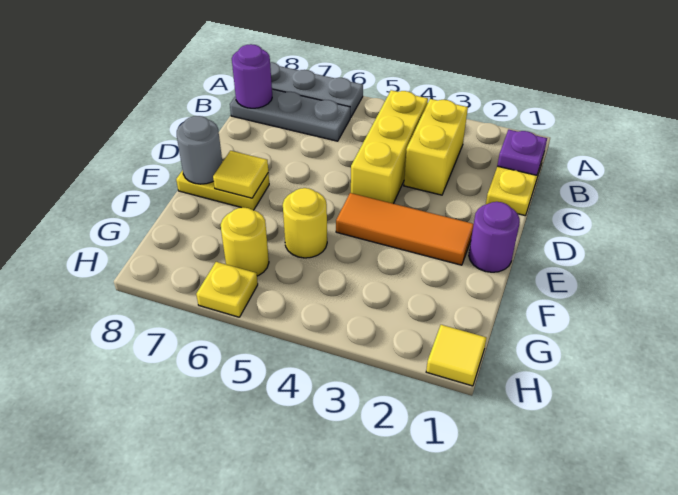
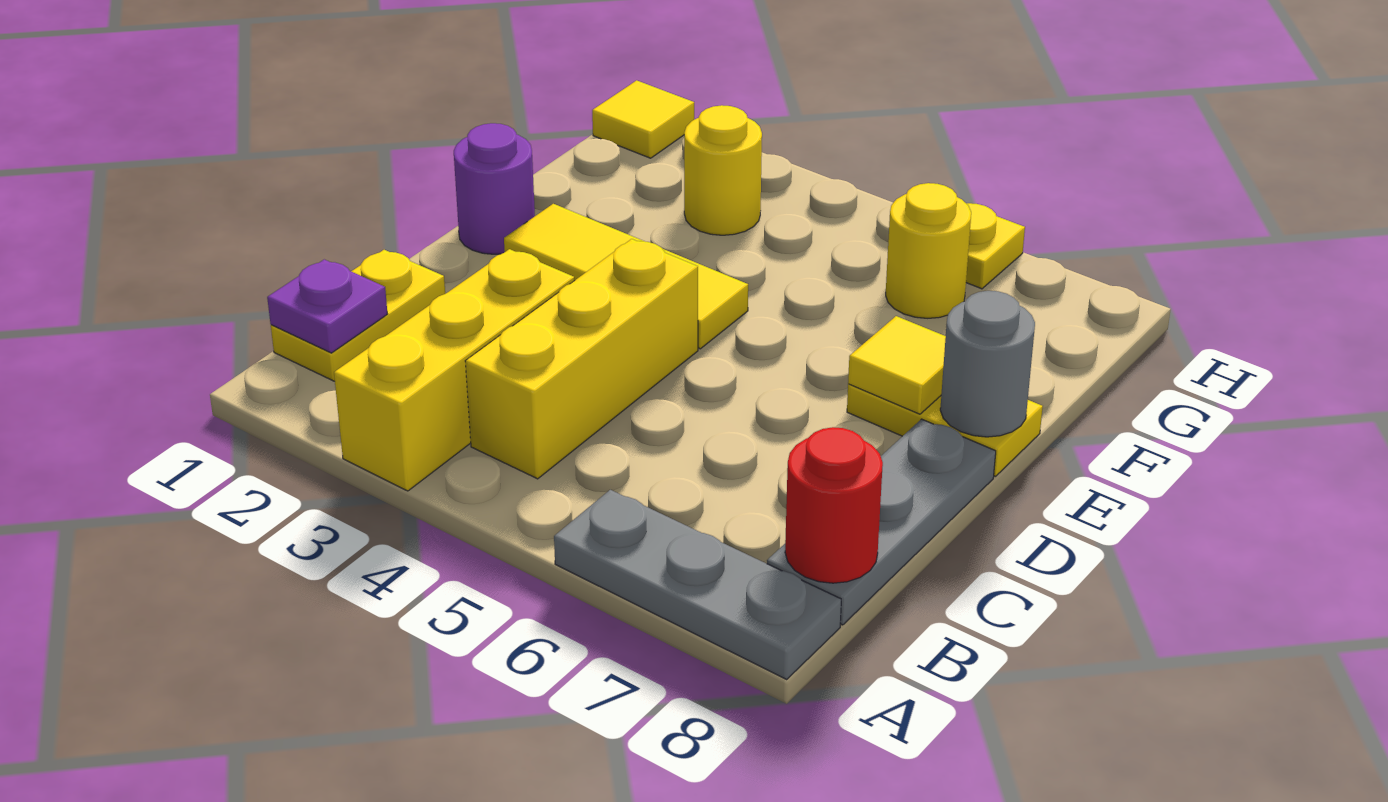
yellow 1x2 brick [404,99,468,195] -> yellow 1x3 brick [334,249,575,491]
grey 1x3 plate [230,89,350,141] -> grey 1x3 plate turned to [767,419,996,625]
purple 1x1 round brick [232,44,272,108] -> red 1x1 round brick [785,427,883,583]
orange 1x3 tile [336,193,474,265] -> yellow 1x3 tile [504,204,748,349]
yellow 1x1 round brick [283,188,327,258] -> yellow 1x1 round brick moved to [684,105,762,235]

